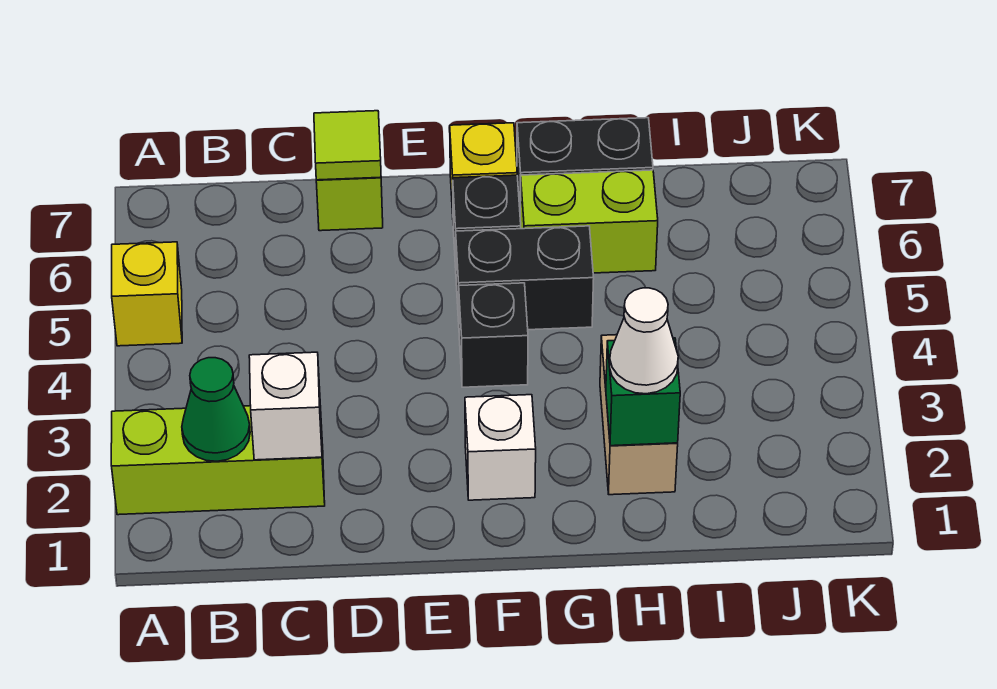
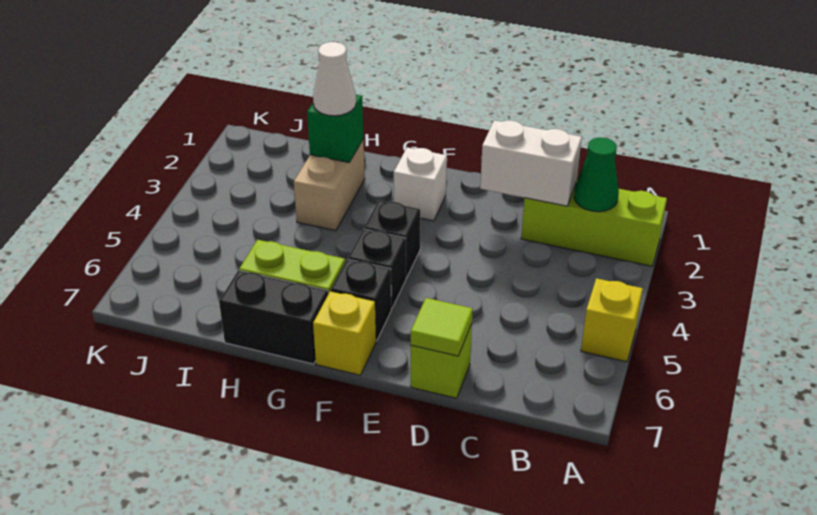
white 1x1 brick [249,352,322,460] -> white 1x2 brick [480,120,582,206]
black 1x2 brick [456,226,594,330] -> black 1x1 brick [348,229,406,309]

